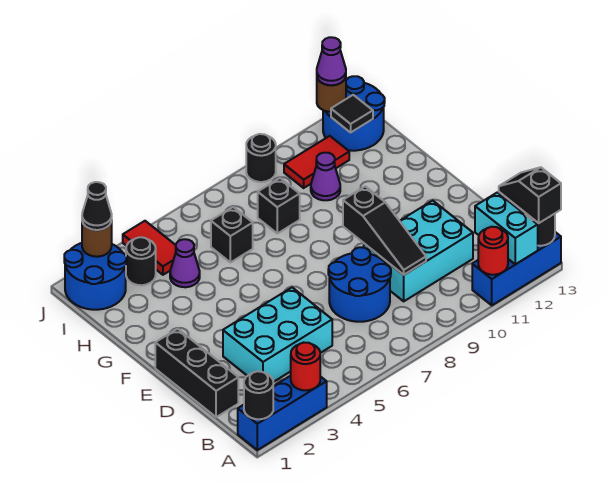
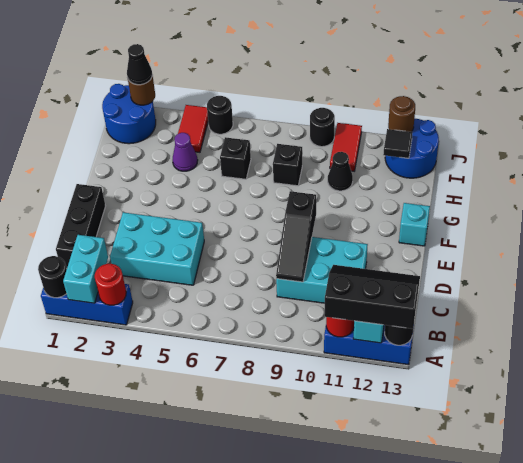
none -> cyan 1x2 brick [63,235,108,303]
black 1x2 slope [499,167,561,223] -> black 2x3 slope [324,265,420,329]
blue 2x2 round brick [328,247,391,322] -> none
none -> cyan 1x1 brick [399,203,430,246]
purple 1x1 cone [311,153,340,200] -> black 1x1 cone [328,152,353,191]
black 1x1 round brick [126,237,156,285] -> black 1x1 round brick moved to [207,96,233,134]
red 1x2 tile [284,136,349,188] -> red 1x2 tile turned to [330,123,362,171]
purple 1x1 cone [317,37,346,85] -> none

